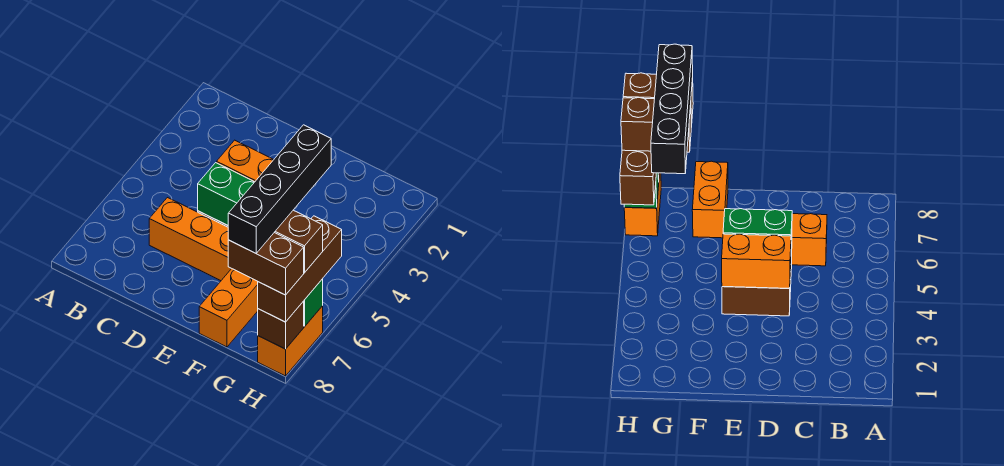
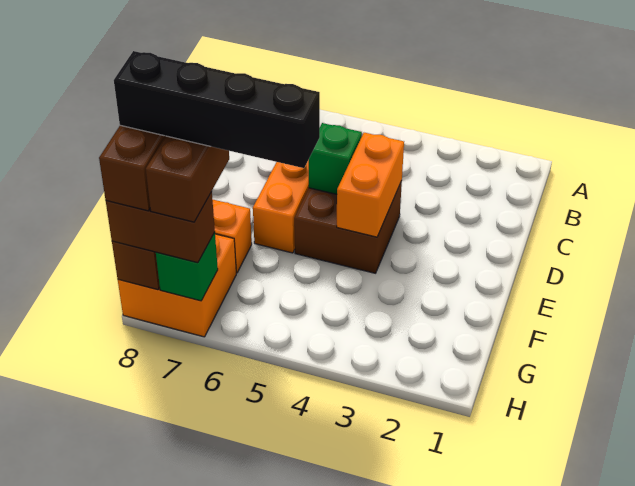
green 1x2 brick [198,163,254,225] -> green 1x1 brick [309,123,362,194]
brown 1x3 brick [258,216,342,322] -> brown 1x2 brick [106,192,215,263]
orange 1x2 brick [258,306,323,376] -> orange 2x2 brick [118,234,236,337]

